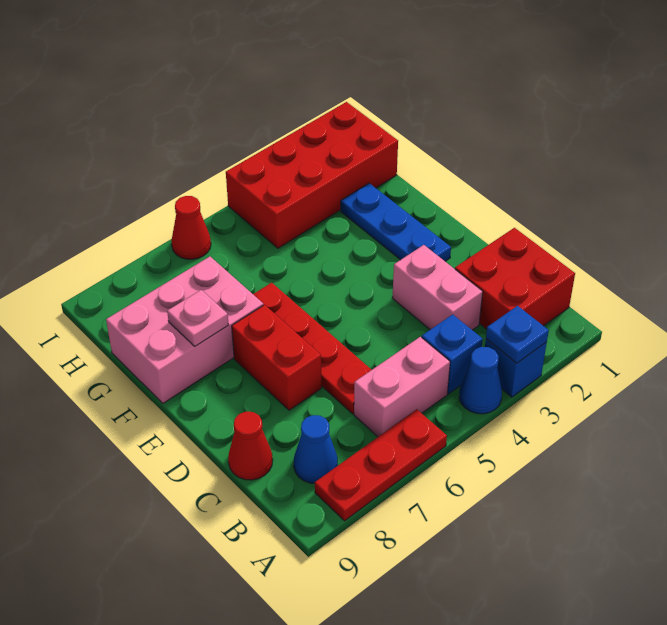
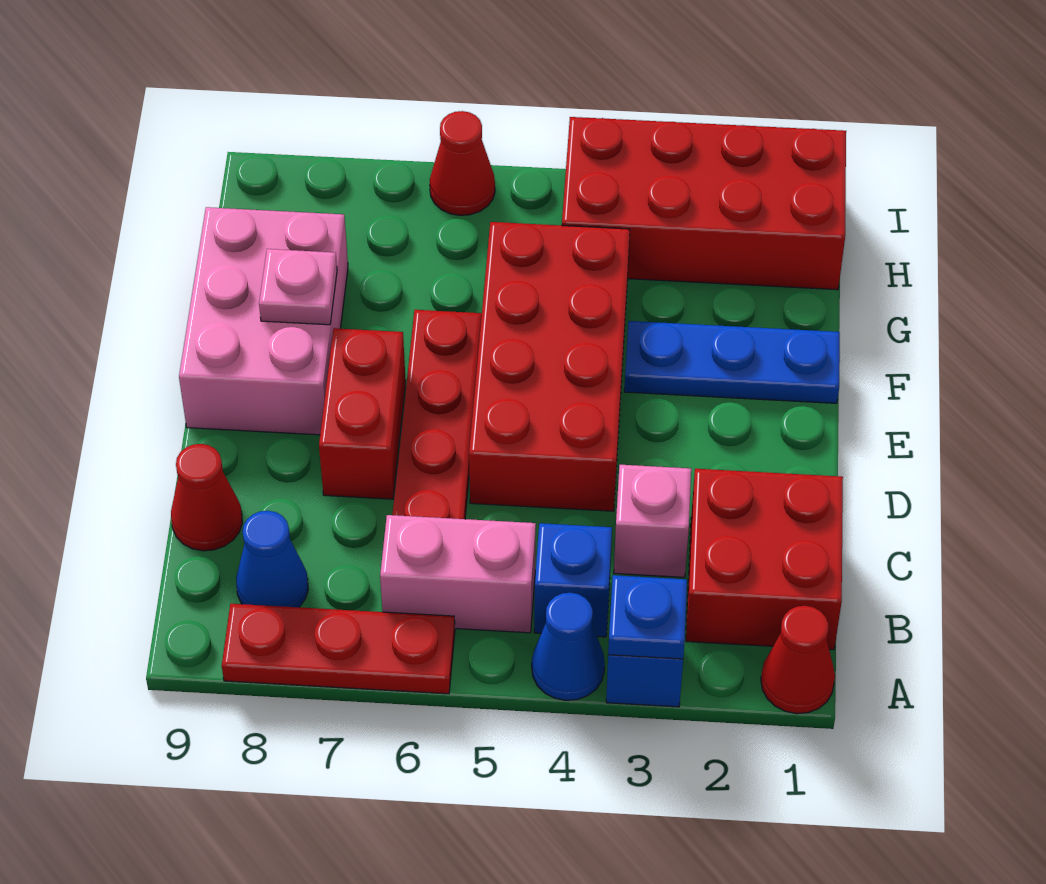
none -> red 1x1 cone [761,606,835,714]
pink 1x2 brick [392,245,483,330] -> pink 1x1 brick [614,465,691,577]
none -> red 2x4 brick [469,222,630,511]
blue 1x3 plate [341,183,451,261] -> blue 1x3 plate turned to [624,321,840,403]
pink 2x3 brick [106,257,263,403] -> pink 2x3 brick turned to [179,207,348,435]

